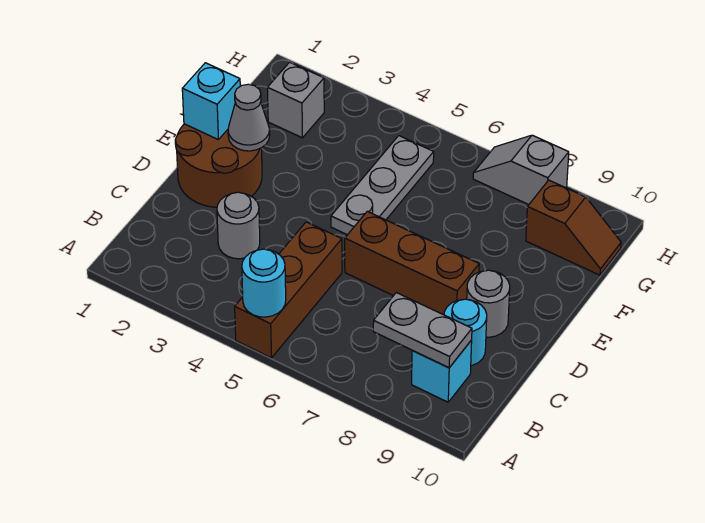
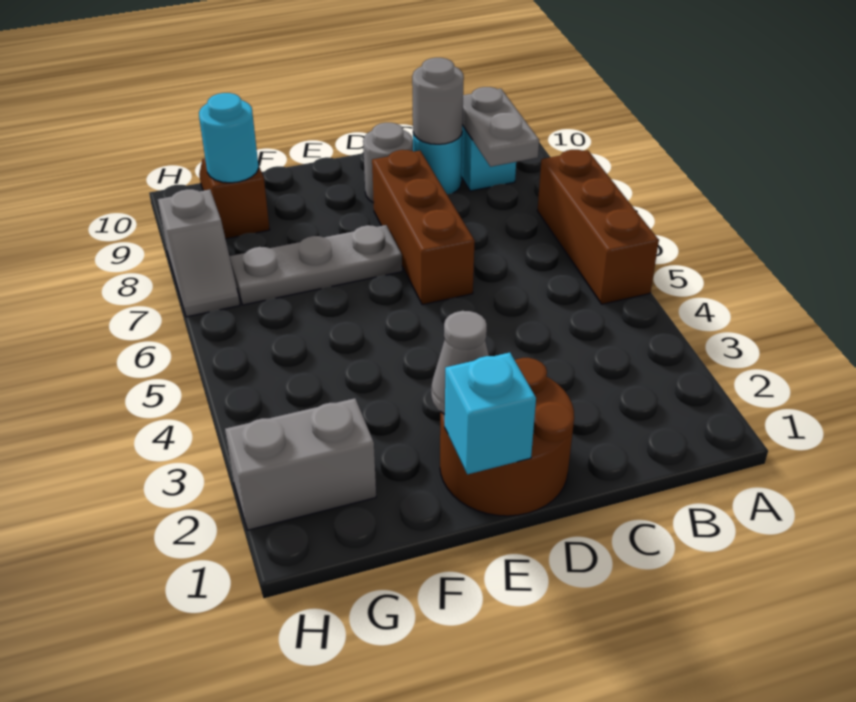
brown 1x3 brick [235,222,342,358] -> brown 1x3 brick turned to [537,150,659,304]
cyan 1x1 round brick [242,249,286,317] -> cyan 1x1 round brick moved to [199,93,259,183]
grey 1x1 round brick [217,192,260,259] -> grey 1x1 round brick moved to [412,58,464,144]
grey 1x3 plate [331,136,434,235] -> grey 1x3 plate moved to [229,225,402,305]
grey 1x1 brick [267,62,324,138] -> grey 1x2 brick [225,398,376,530]

